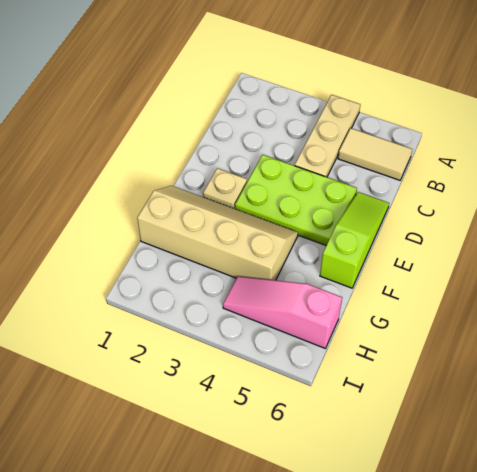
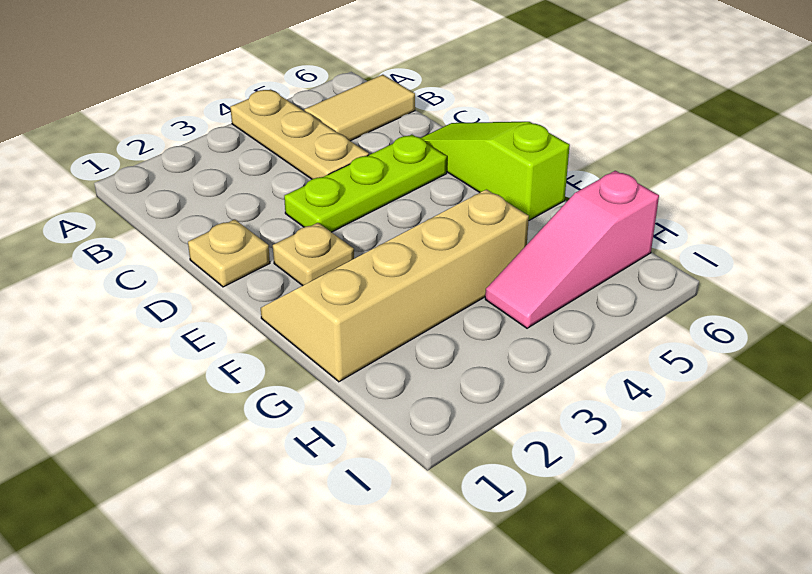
none -> tan 1x1 plate [188,219,270,287]
lime 2x3 plate [235,155,357,245] -> lime 1x3 plate [284,135,447,232]

